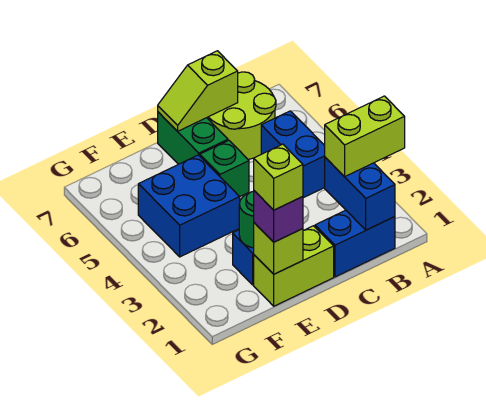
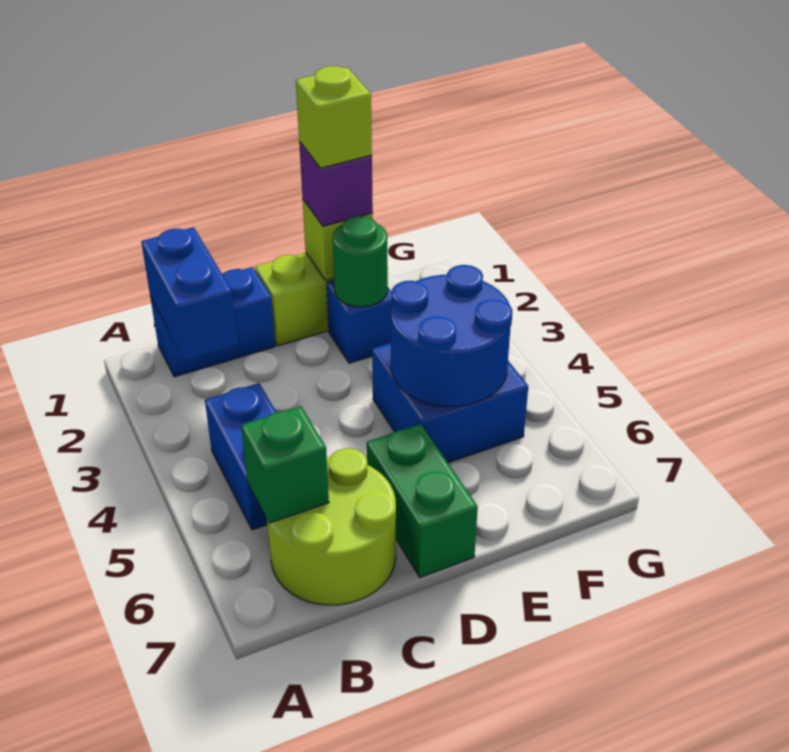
lime 1x2 brick [325,96,405,177] -> none
lime 1x2 slope [158,51,238,131] -> none
green 1x1 brick [200,140,249,197] -> green 1x1 brick moved to [241,406,329,523]
none -> blue 2x2 round brick [391,265,512,407]

